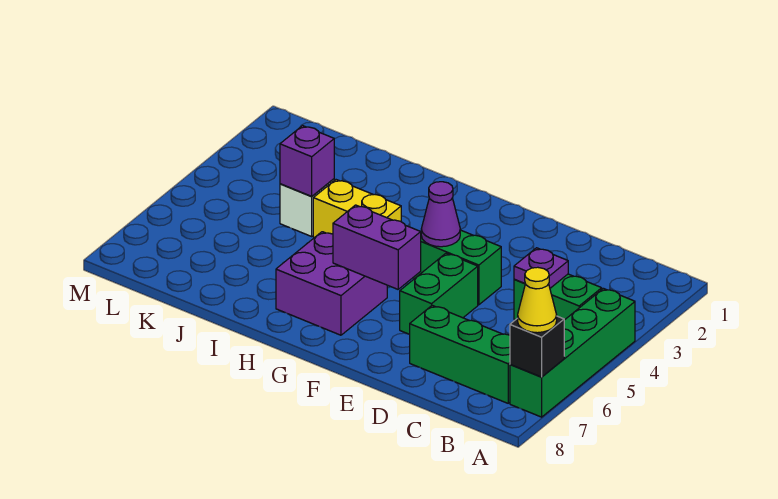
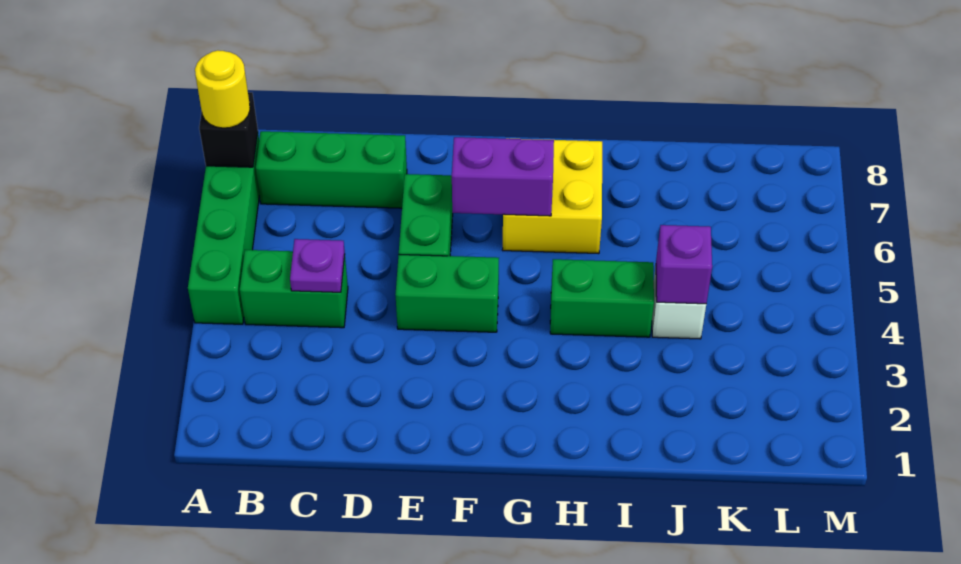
yellow 1x1 cone [518,267,557,333] -> yellow 1x1 round brick [195,50,250,128]
purple 1x1 cone [421,182,460,247] -> none
purple 2x2 brick [276,232,387,335] -> yellow 2x2 brick [502,138,602,254]
yellow 1x2 brick [313,180,401,238] -> green 1x2 brick [550,259,654,337]

